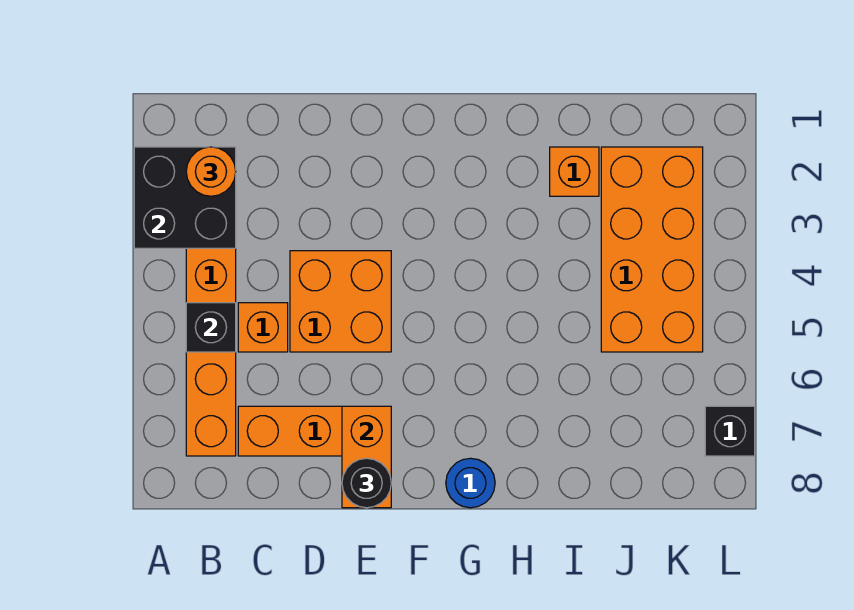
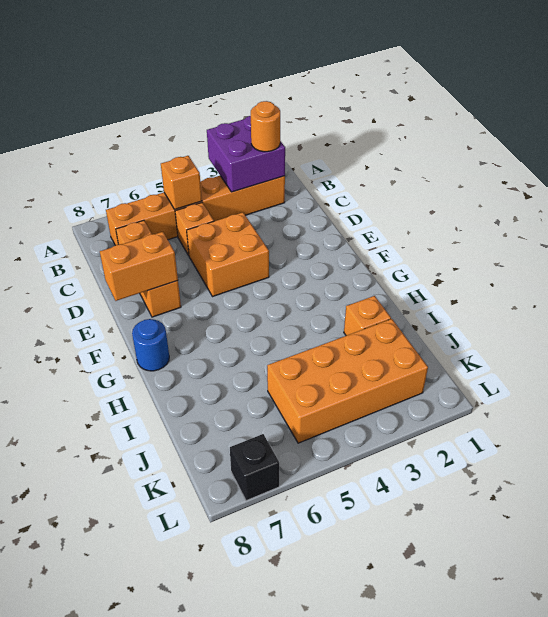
black 2x2 brick [134,147,236,248] -> purple 2x2 brick [207,116,285,192]
black 1x1 brick [186,303,236,352] -> orange 1x1 brick [161,156,202,209]
black 1x1 round brick [342,458,391,508] -> none

